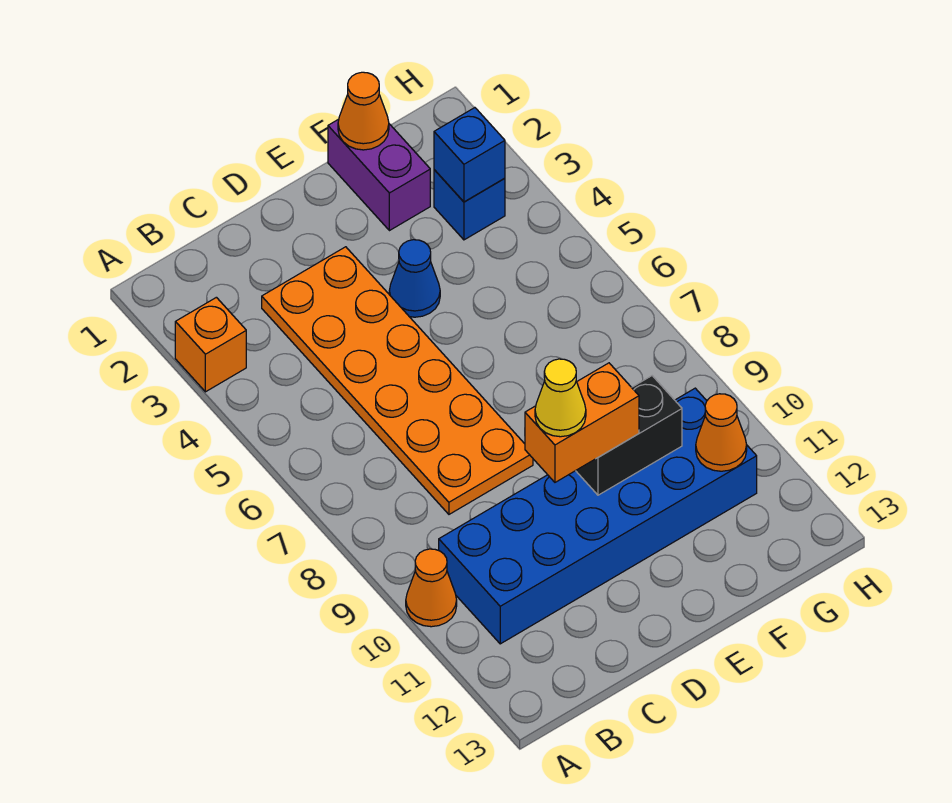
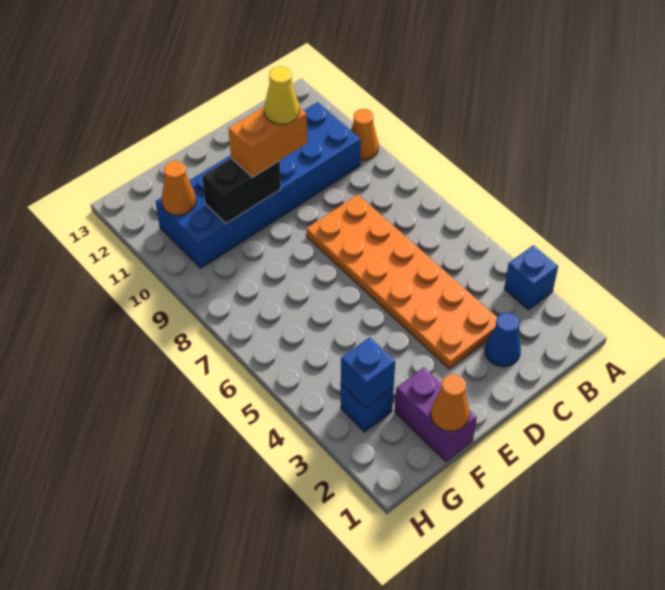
orange 1x1 brick [175,297,246,392] -> blue 1x1 brick [504,245,558,310]
blue 1x1 cone [389,240,440,317] -> blue 1x1 cone moved to [485,313,521,367]

